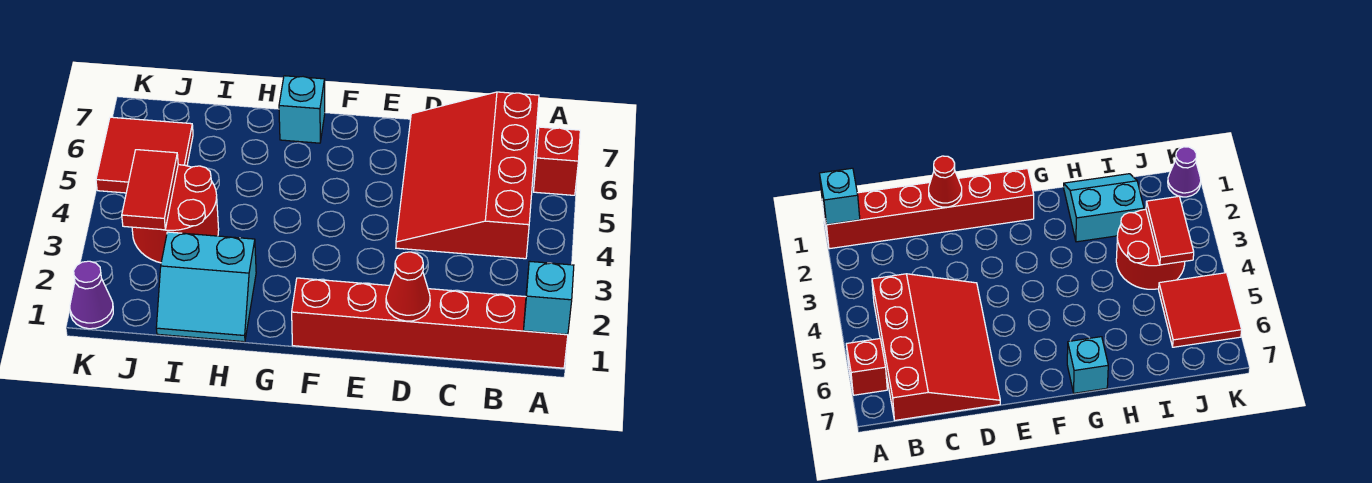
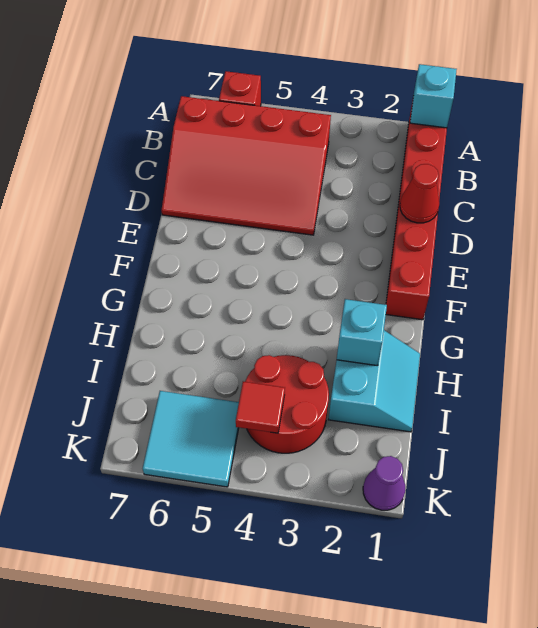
cyan 1x1 brick [279,76,325,143] -> cyan 1x1 brick moved to [337,299,387,366]
red 1x2 tile [122,150,178,230] -> red 1x1 tile [236,382,285,433]
red 2x2 tile [96,117,193,193] -> cyan 2x2 tile [143,391,239,487]

